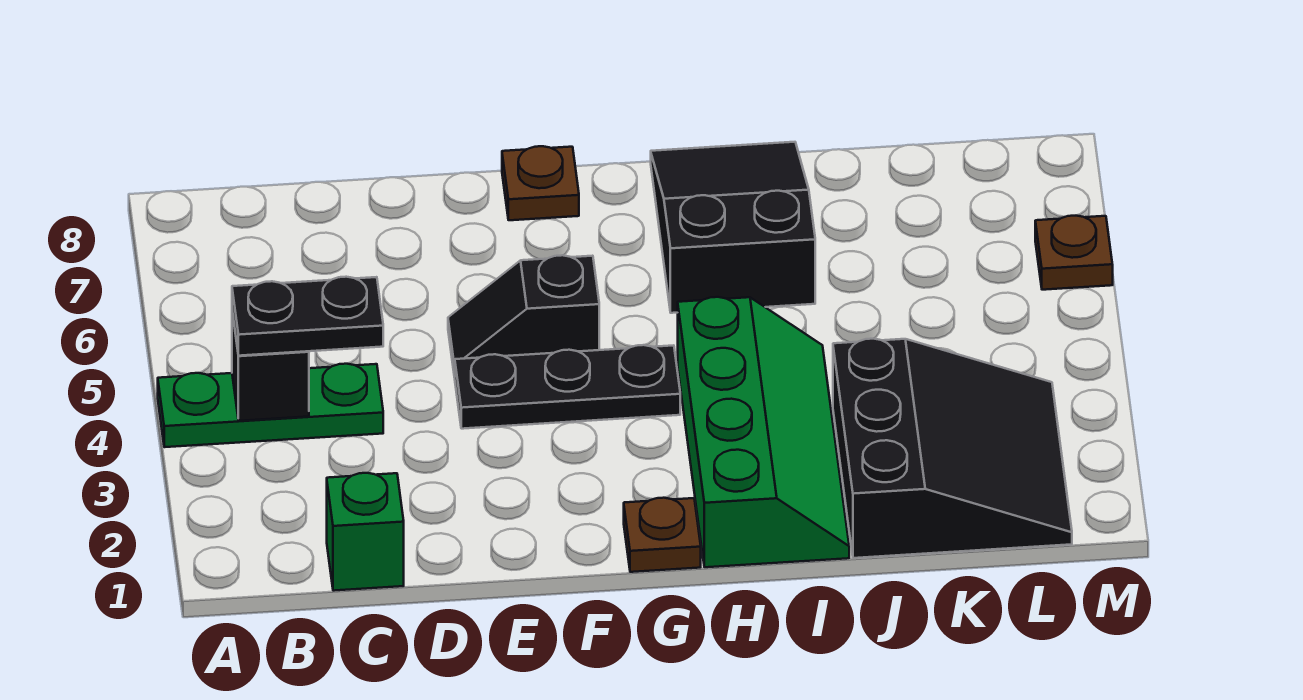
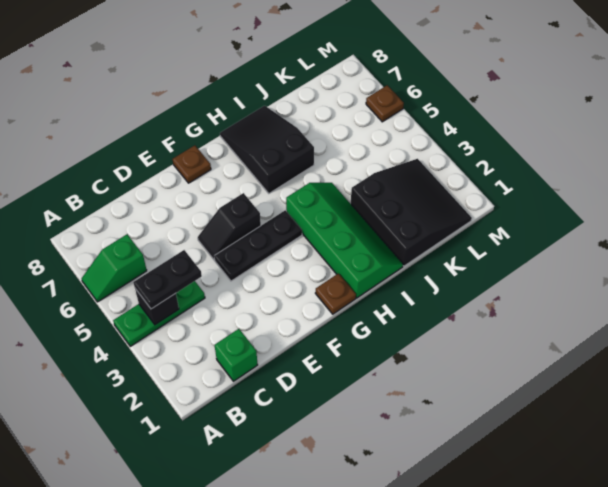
none -> green 1x2 slope [81,234,147,302]

